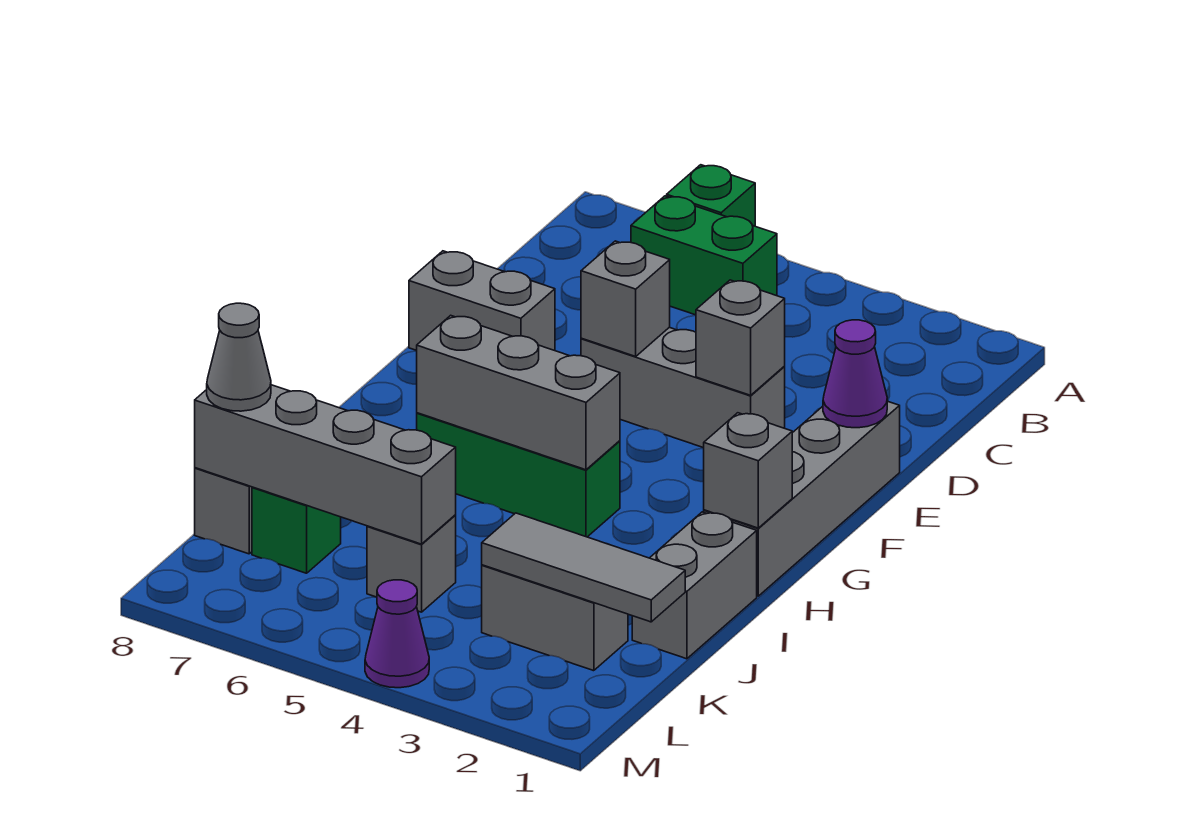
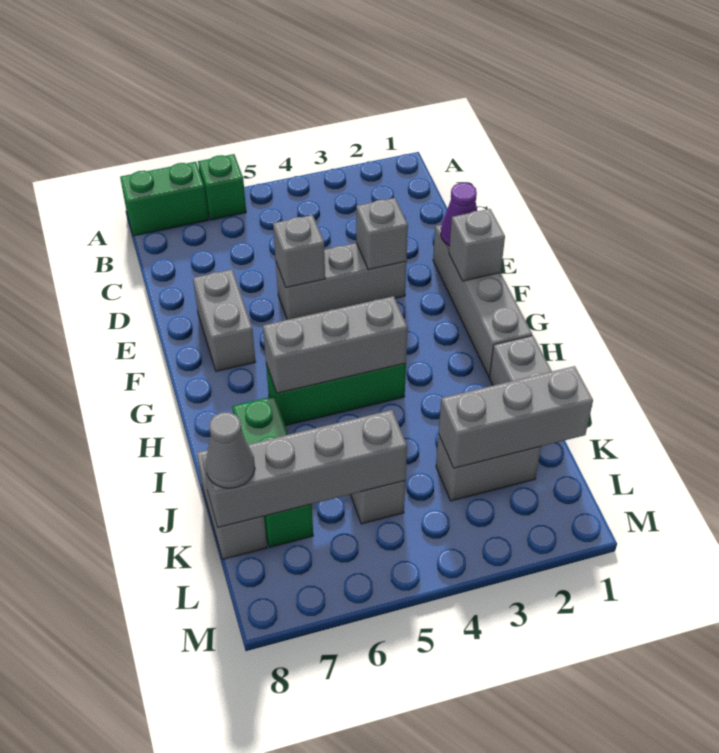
green 1x2 brick [631,196,777,315] -> green 1x2 brick moved to [120,162,208,236]
grey 1x2 brick [409,251,555,351] -> grey 1x2 brick turned to [193,270,256,371]
grey 1x1 brick [704,413,792,528] -> grey 1x1 brick moved to [449,209,505,281]
grey 1x3 tile [482,513,685,622] -> grey 1x3 brick [439,366,593,468]
green 1x1 brick [252,487,341,573] -> green 1x3 brick [232,396,313,547]
purple 1x1 cone [365,580,429,688] -> none

